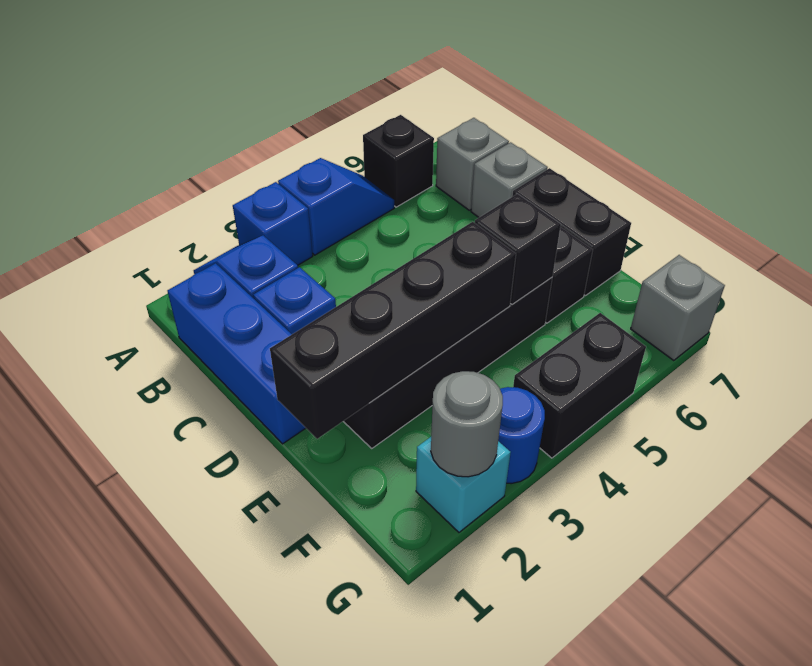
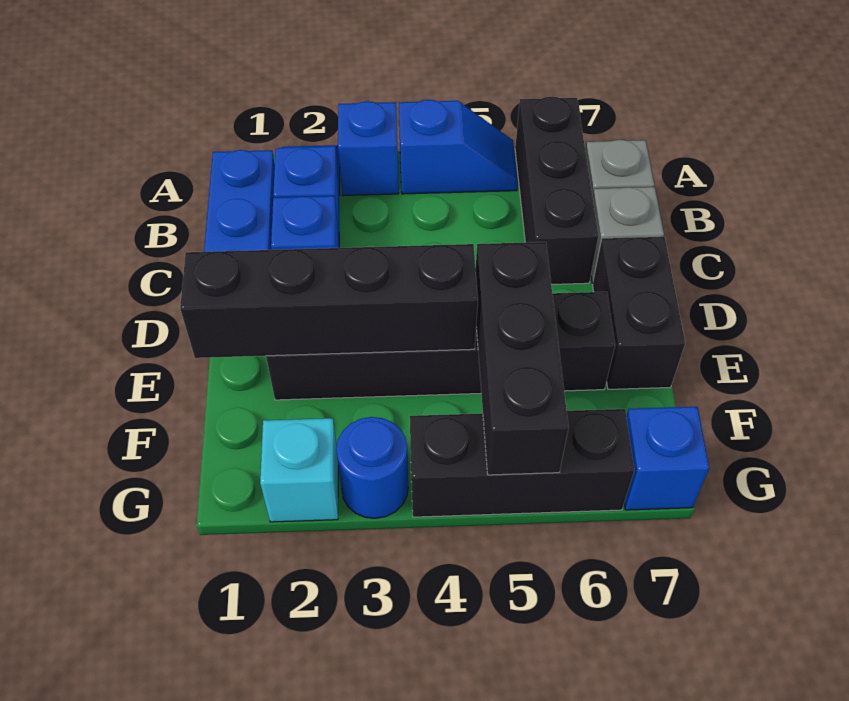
black 1x1 brick [363,115,434,207] -> black 1x3 brick [515,96,598,284]
black 1x1 brick [475,194,561,304] -> black 1x3 brick [476,242,569,475]
grey 1x1 round brick [431,371,503,477] -> none
black 1x2 brick [513,313,646,458] -> black 1x3 brick [410,409,634,517]
grey 1x1 brick [631,255,725,361] -> blue 1x1 brick [624,407,709,510]

